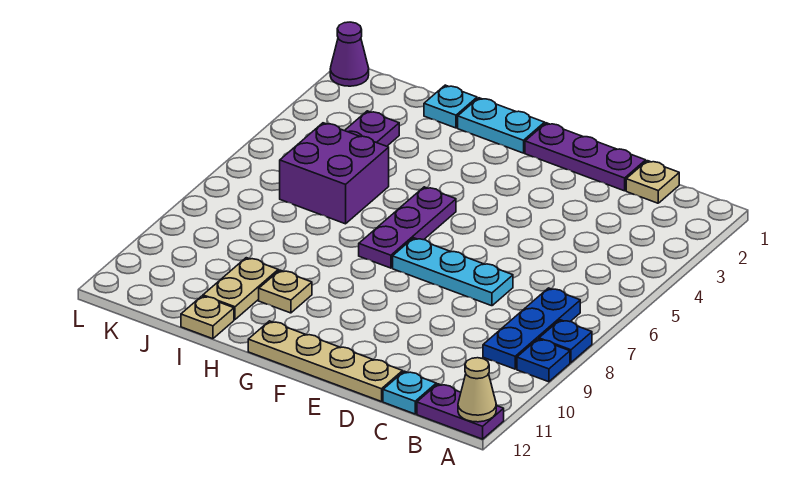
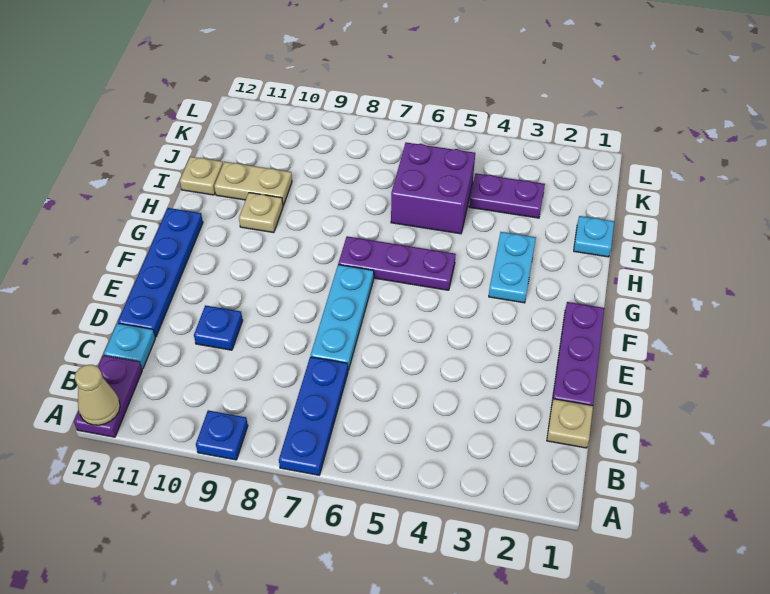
blue 1x1 plate [539,320,592,363] -> blue 1x1 plate moved to [194,305,243,350]
blue 1x3 plate [483,288,580,369] -> blue 1x3 plate turned to [279,357,348,475]
tan 1x4 plate [248,321,403,402] -> blue 1x4 plate [118,208,203,337]
cyan 1x2 plate [458,98,545,153] -> cyan 1x2 plate moved to [489,232,536,303]
purple 1x1 cone [330,22,369,86] -> none

